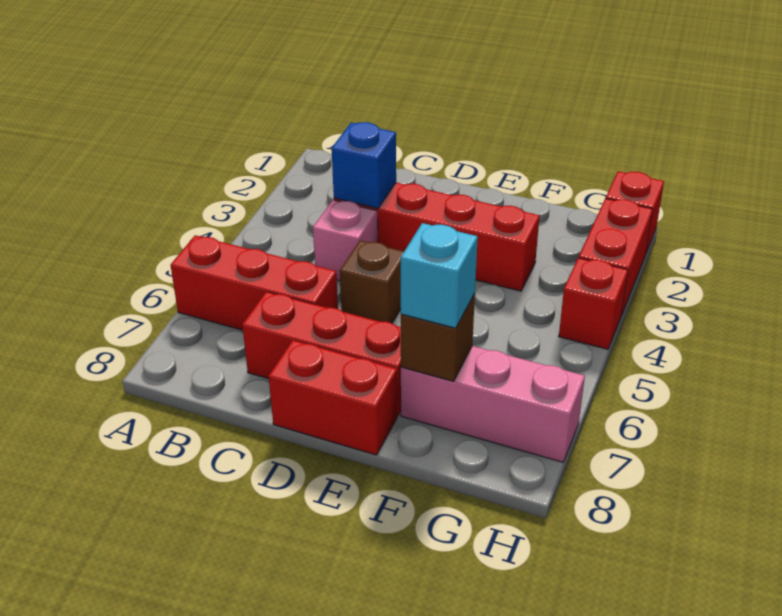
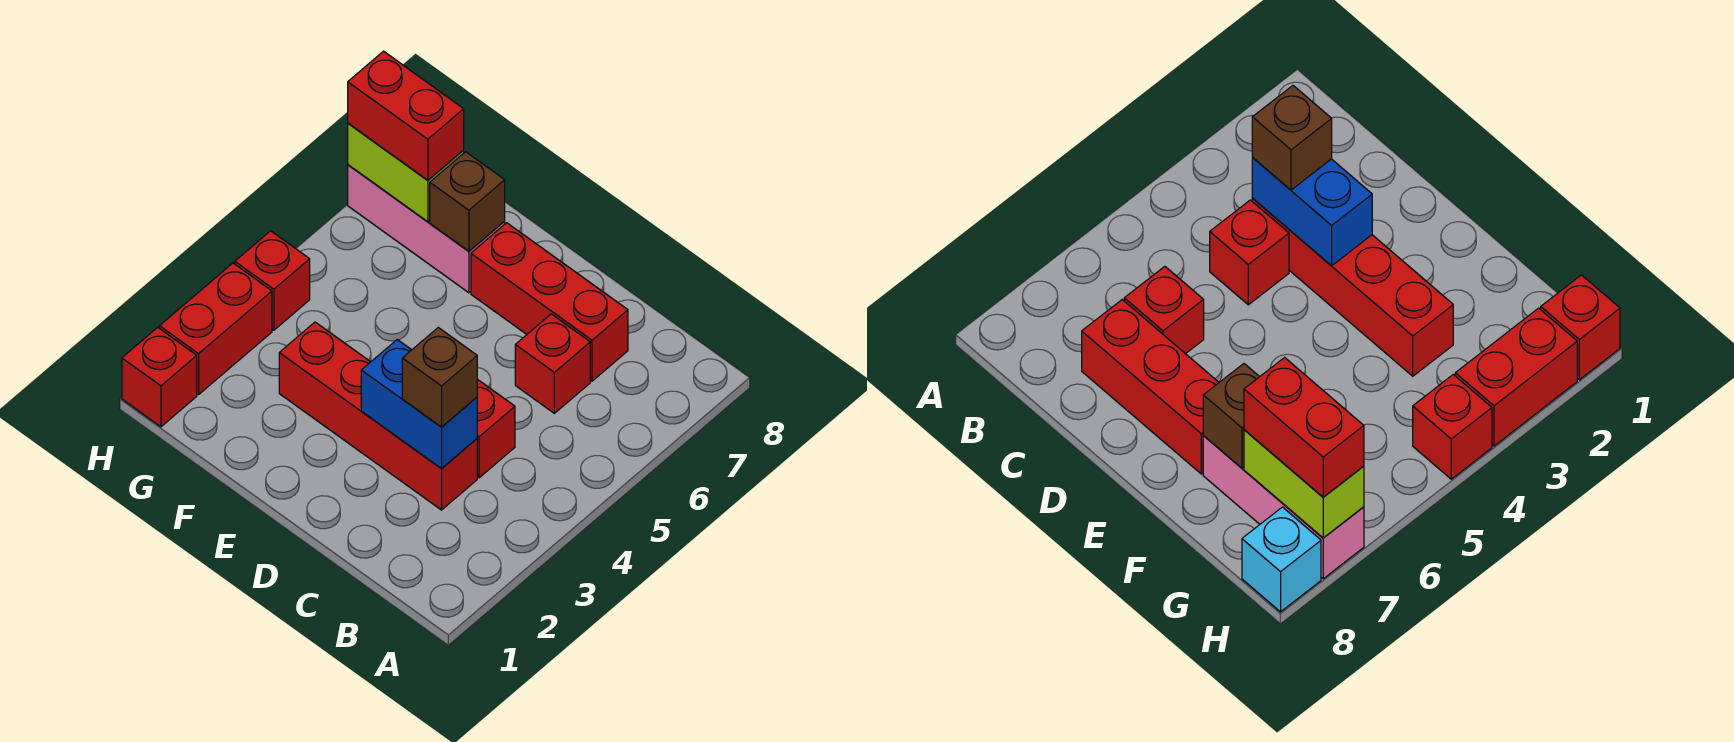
red 1x3 brick [171,235,338,330] -> red 1x1 brick [515,314,590,413]
blue 1x1 brick [332,122,396,208] -> blue 1x2 brick [361,340,477,468]
pink 1x1 brick [313,200,378,281] -> red 1x1 brick [477,379,515,478]
brown 1x1 brick [340,241,404,323] -> brown 1x1 brick moved to [402,328,477,427]
red 1x2 brick [269,340,397,455] -> red 1x2 brick moved to [348,51,464,180]
cyan 1x1 brick [401,223,478,328] -> cyan 1x1 brick moved to [1242,507,1321,612]
none -> lime 1x2 brick [348,123,464,222]

